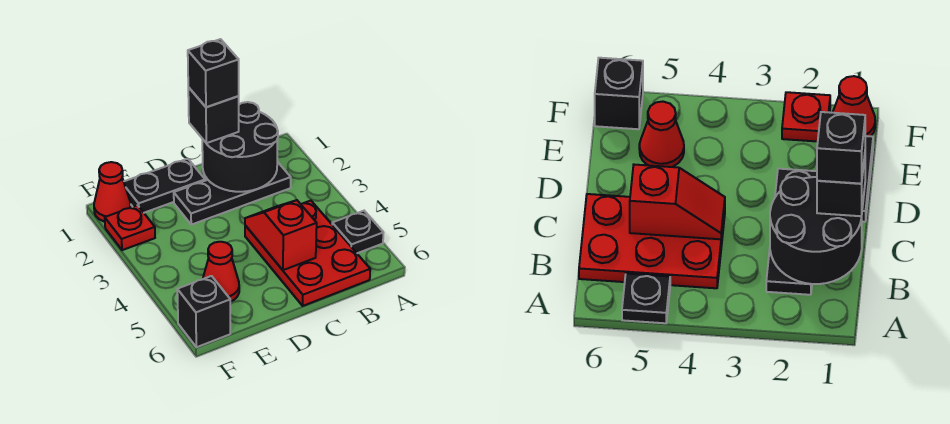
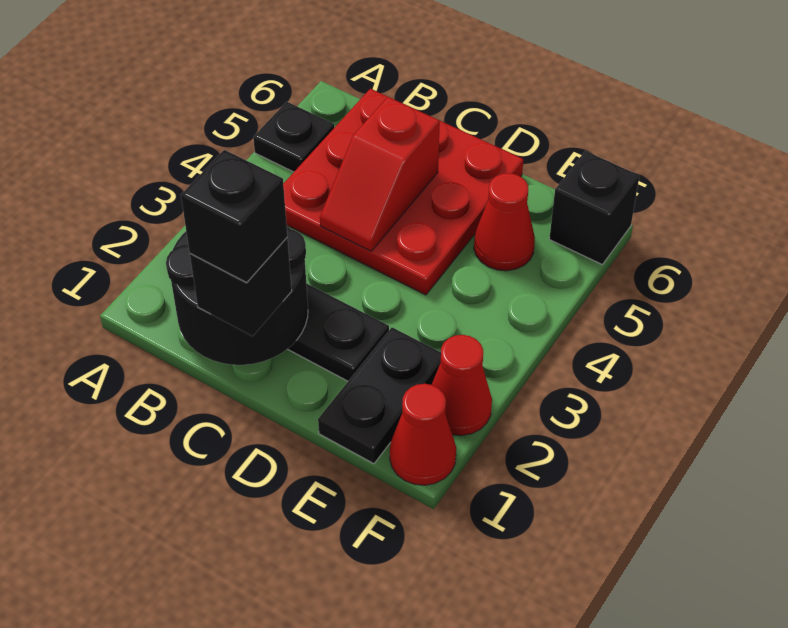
red 2x3 plate [245,201,370,306] -> red 3x3 plate [283,89,523,295]
black 1x2 plate [124,159,205,213] -> black 1x2 plate turned to [318,327,441,464]
red 1x1 plate [105,205,155,250] -> red 1x1 cone [432,335,492,436]

